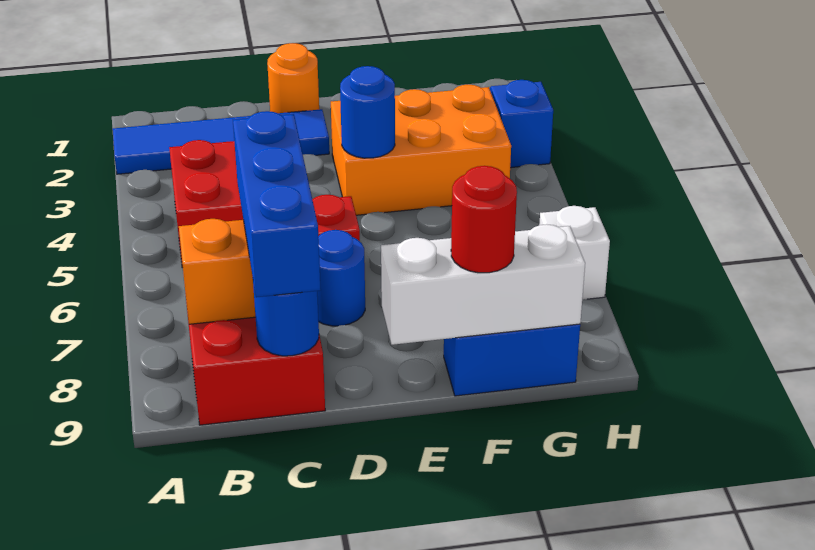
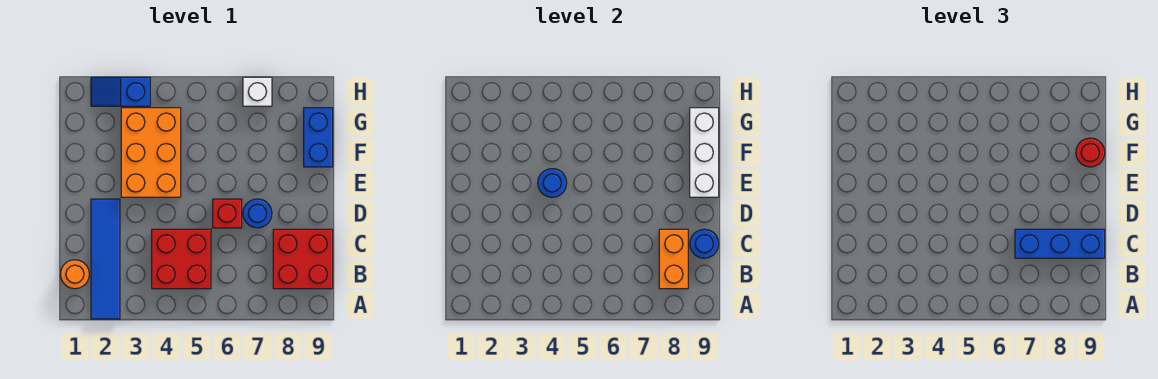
orange 1x1 round brick [267,43,319,113] -> orange 1x1 round brick moved to [60,260,89,289]

